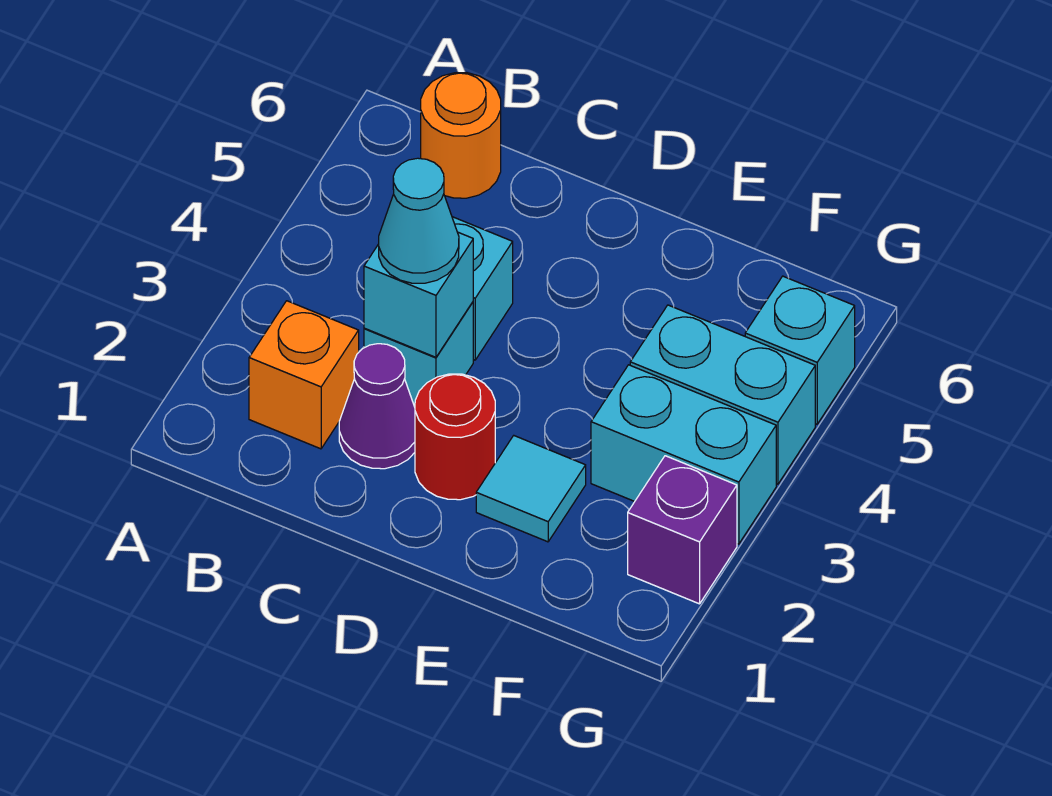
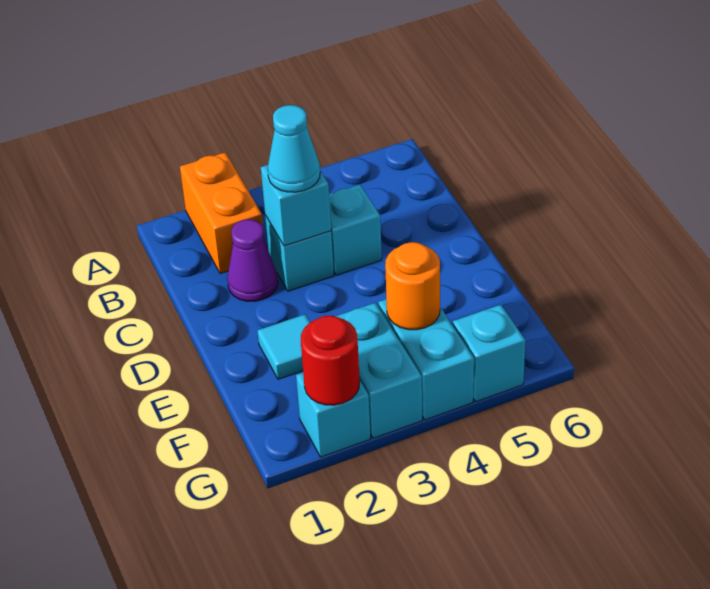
orange 1x1 brick [249,301,359,449] -> orange 1x2 brick [180,153,263,274]
orange 1x1 round brick [421,73,501,198] -> orange 1x1 round brick moved to [385,242,440,330]
red 1x1 round brick [415,374,495,500] -> red 1x1 round brick moved to [301,316,360,405]
purple 1x1 brick [628,456,737,604] -> cyan 1x1 brick [296,373,370,457]

